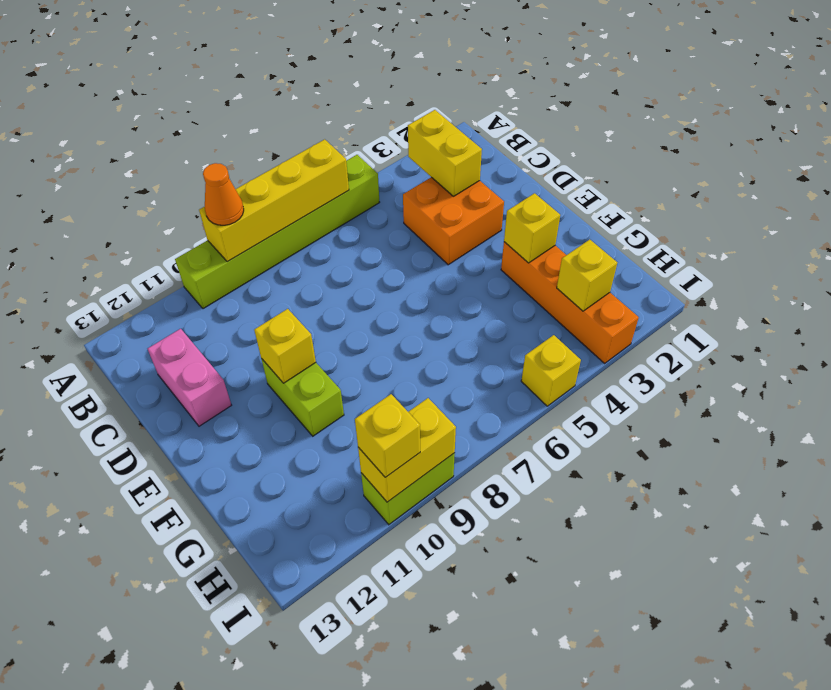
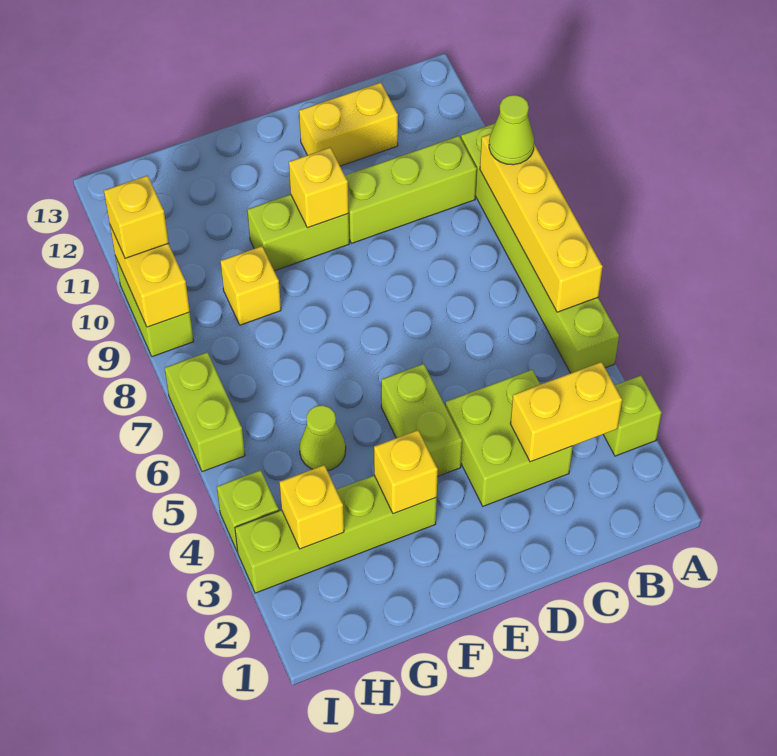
none -> lime 1x1 brick [603,376,662,456]
orange 1x1 cone [203,163,244,225] -> lime 1x1 cone [489,95,534,165]
none -> lime 1x3 brick [345,136,477,243]
orange 2x2 brick [403,177,504,265] -> lime 2x2 brick [445,370,573,506]
pink 1x2 brick [148,329,231,426] -> yellow 1x2 brick [299,82,398,166]
none -> lime 1x2 brick [381,364,462,477]
orange 1x4 brick [501,242,639,363] -> lime 1x4 brick [235,475,437,593]
none -> lime 1x1 cone [300,405,346,471]
none -> lime 1x1 brick [217,470,279,552]
yellow 1x1 brick [521,335,581,406] -> yellow 1x1 brick moved to [221,246,281,325]
none -> lime 1x2 brick [165,352,245,472]

